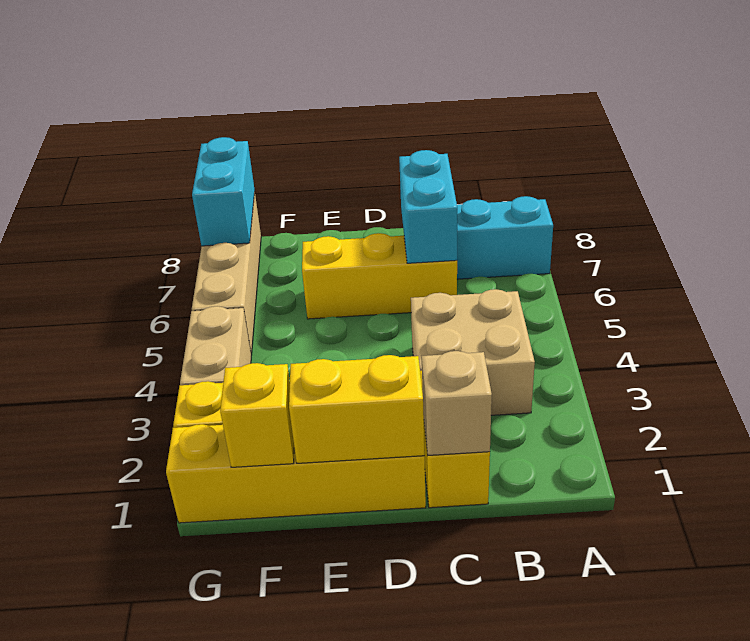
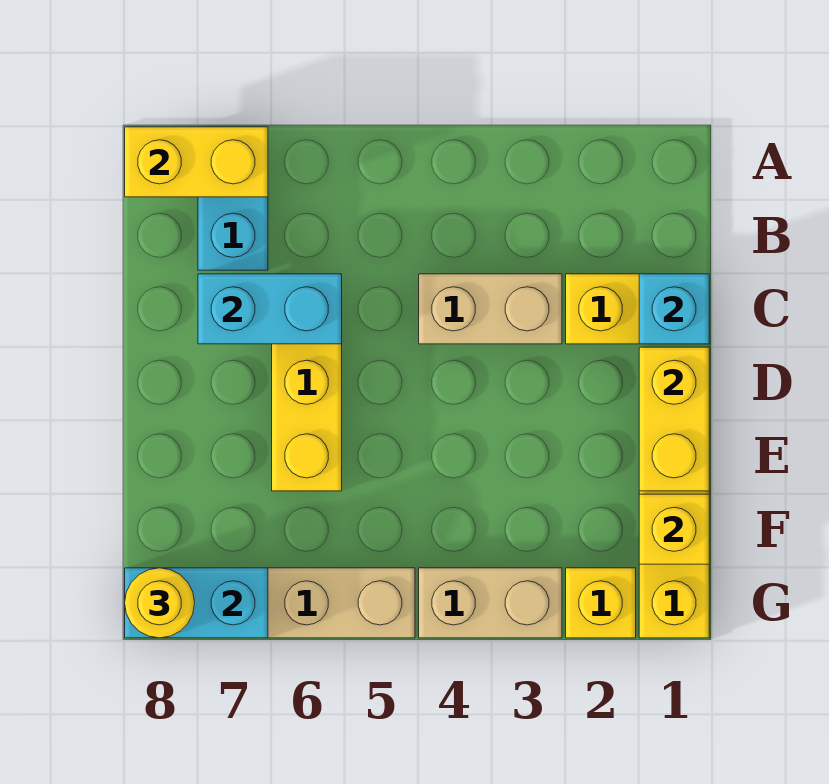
none -> yellow 1x2 brick [125,127,268,197]
tan 2x2 brick [411,289,535,415] -> tan 1x2 brick [419,274,562,344]
tan 1x1 brick [422,351,492,455] -> cyan 1x1 brick [639,274,709,344]
none -> yellow 1x1 round brick [125,568,195,638]

